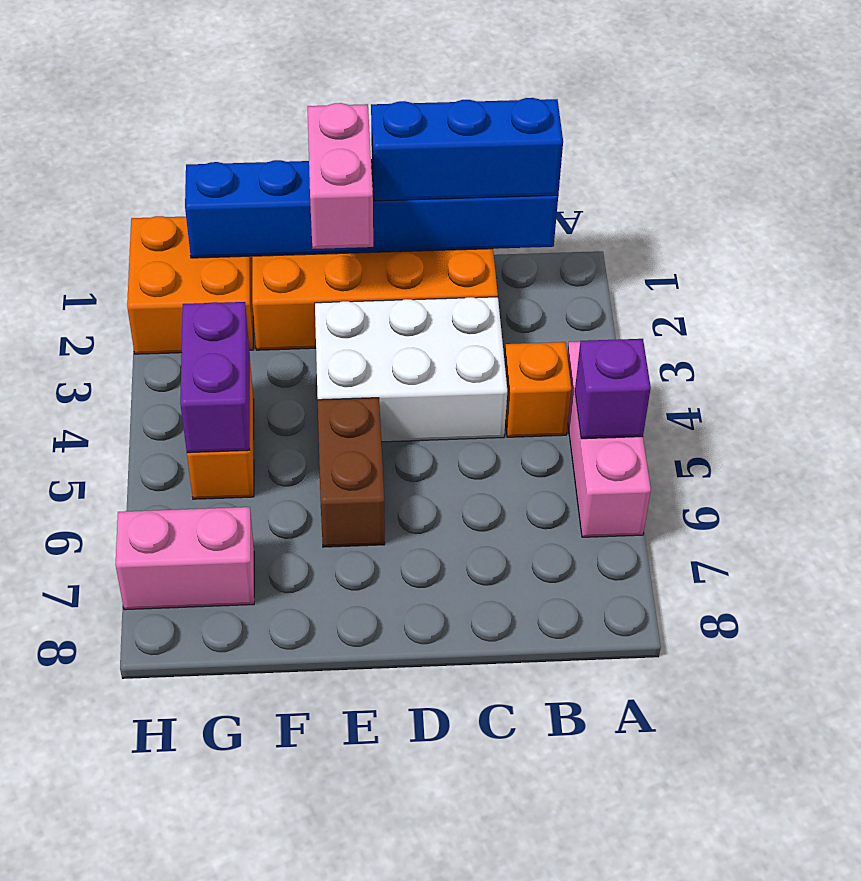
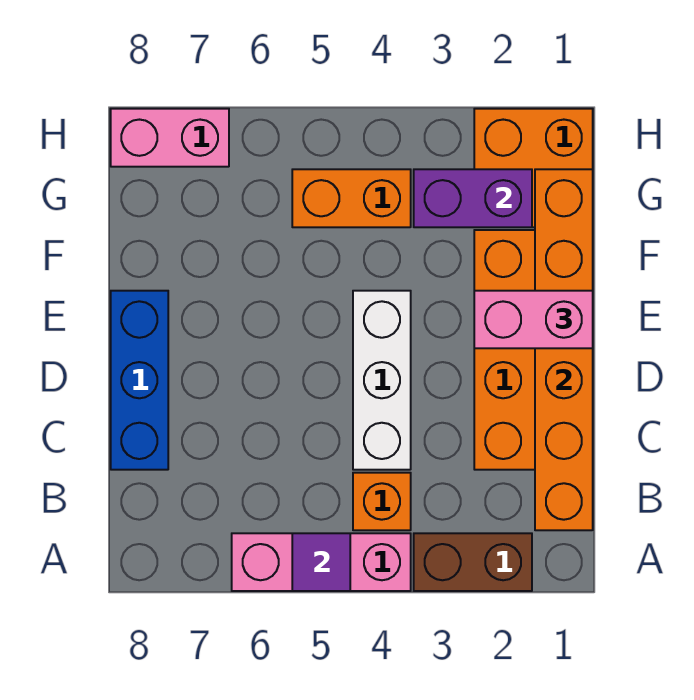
purple 1x1 brick [575,339,651,439] -> purple 1x1 tile [292,533,350,591]
blue 1x6 brick [185,159,558,258] -> orange 1x6 brick [535,169,593,530]
blue 1x3 brick [371,98,563,201] -> blue 1x3 brick moved to [111,291,168,470]
white 2x3 brick [315,297,507,442] -> white 1x3 brick [353,291,411,470]
brown 1x2 brick [318,398,385,547] -> brown 1x2 brick moved to [414,533,532,591]
purple 1x2 brick [180,302,250,453] -> purple 1x2 brick moved to [414,169,532,227]
pink 1x2 brick [115,507,254,610] -> pink 1x2 brick turned to [111,109,229,167]

